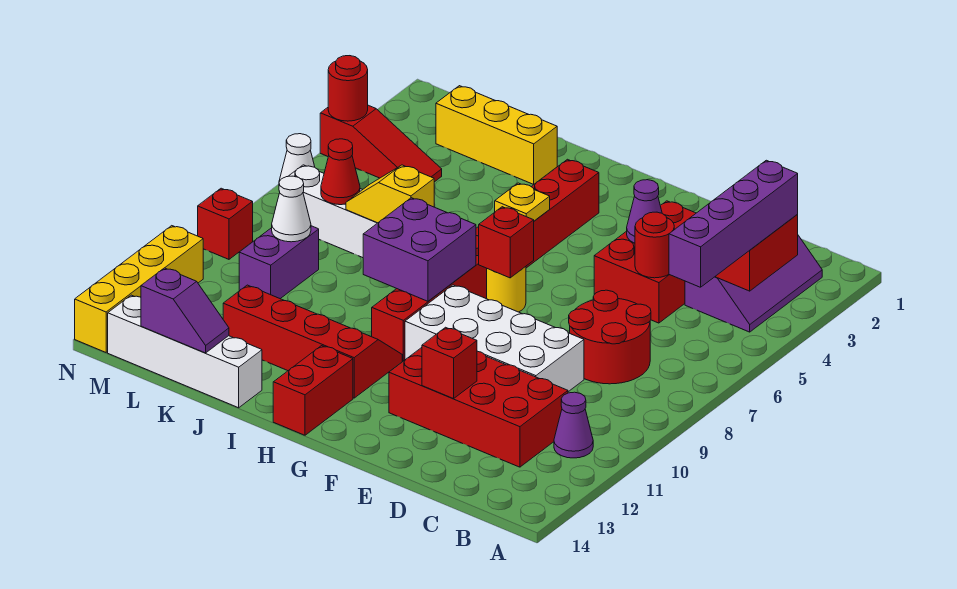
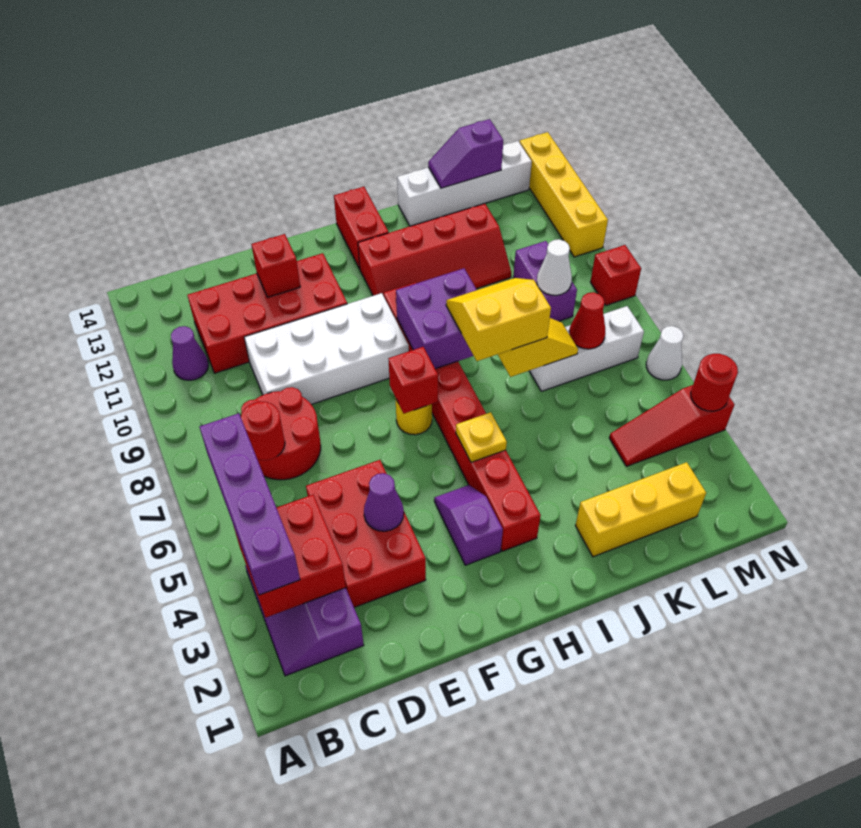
red 1x1 round brick [635,212,674,278] -> red 1x1 round brick moved to [241,402,285,460]
none -> purple 1x2 slope [434,485,503,565]
none -> yellow 2x2 slope [446,278,551,361]

